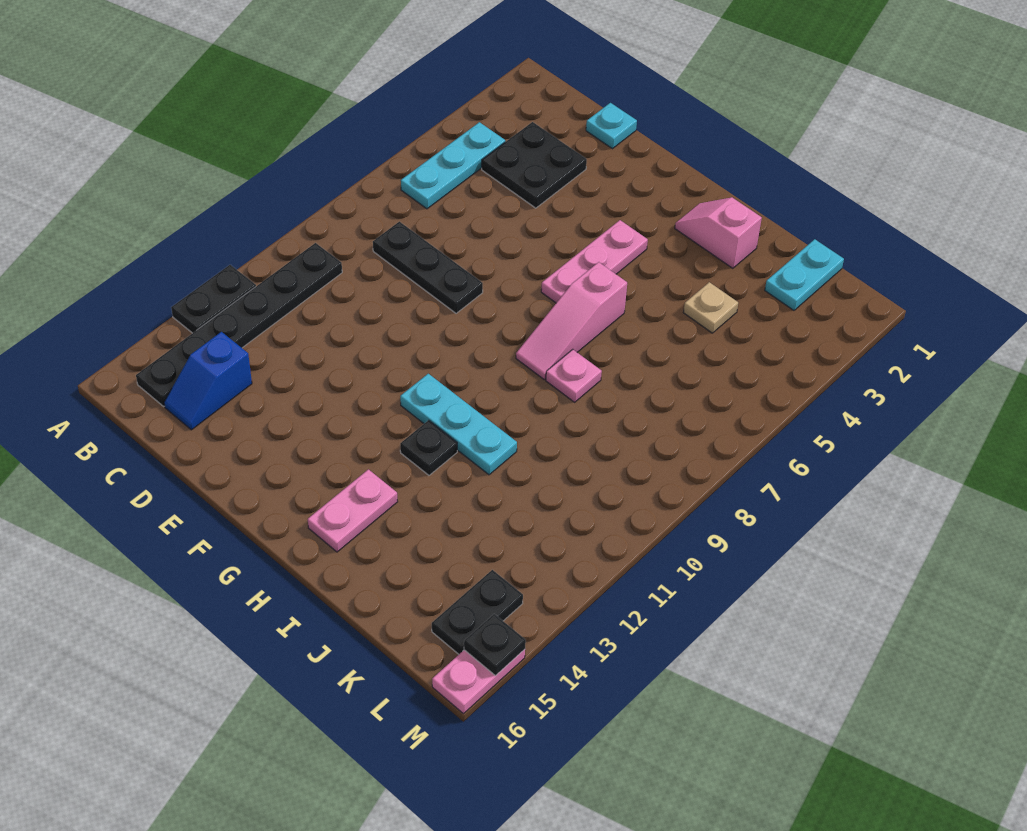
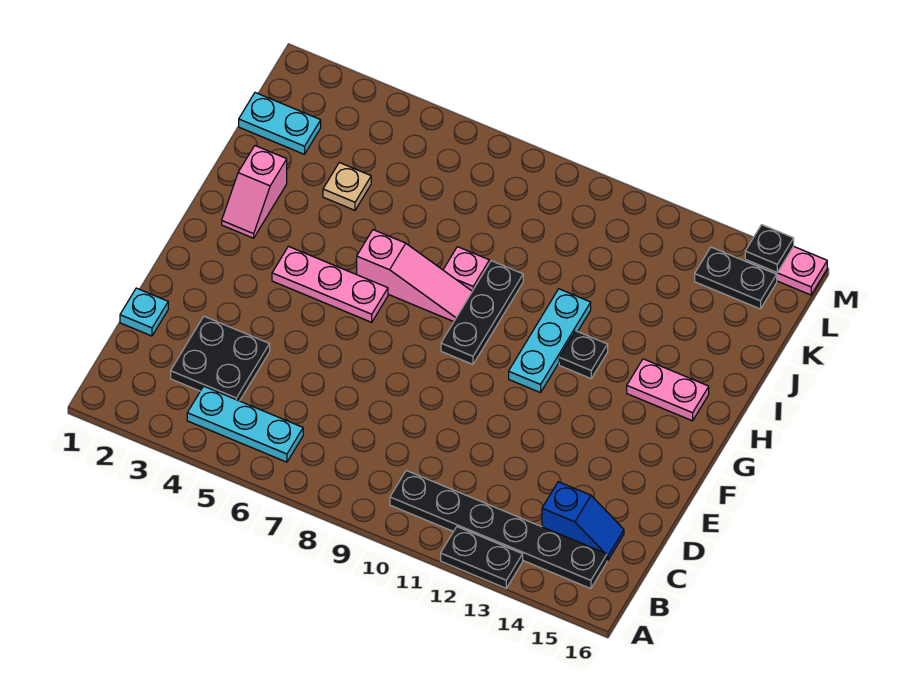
black 1x3 plate [373,222,483,313] -> black 1x3 plate moved to [441,261,523,364]

